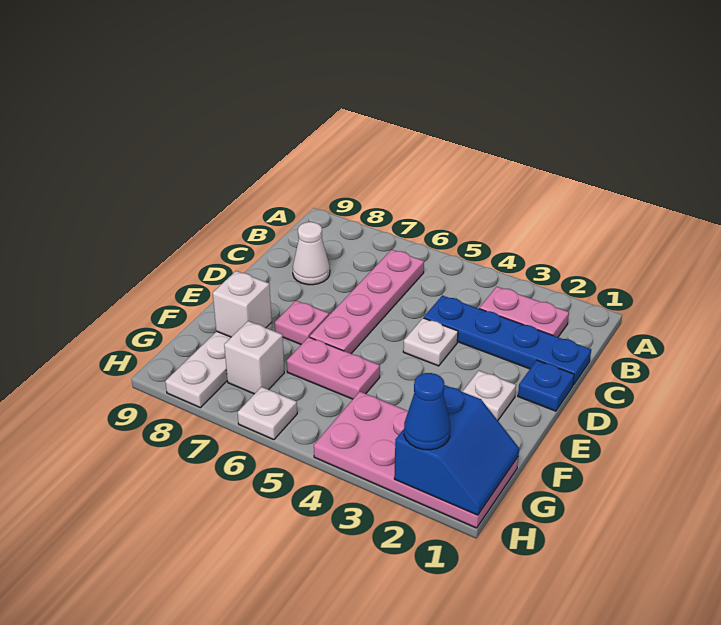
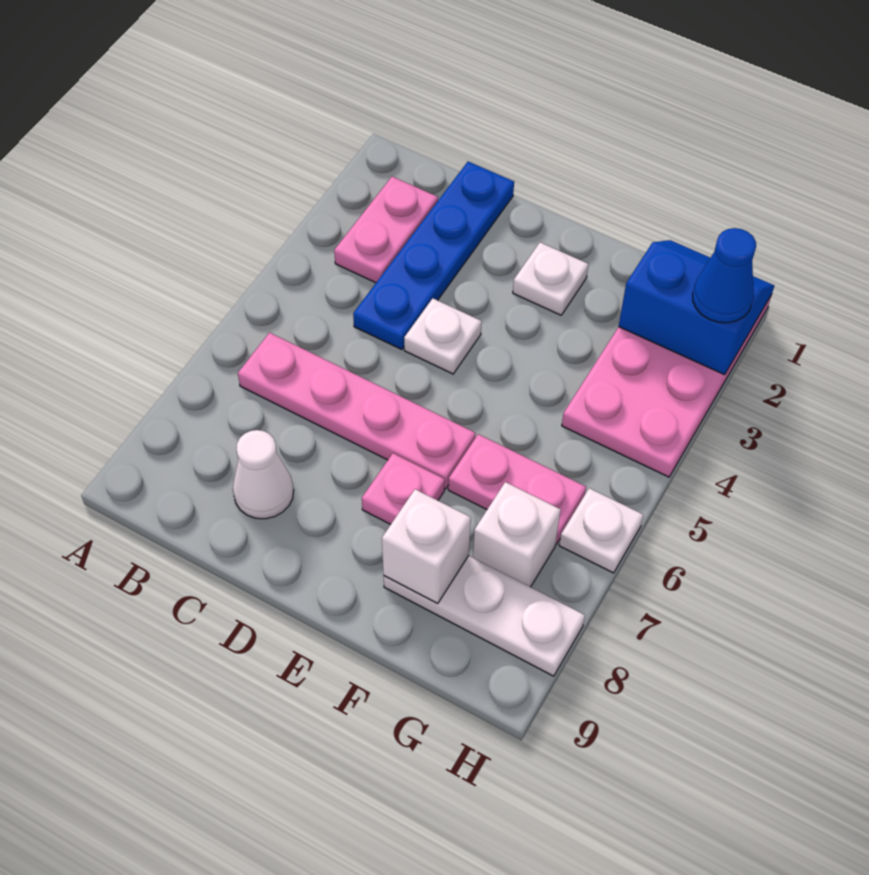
blue 1x1 plate [518,360,574,411] -> none
pink 1x2 plate [287,337,380,399] -> pink 1x2 plate turned to [448,434,586,544]

